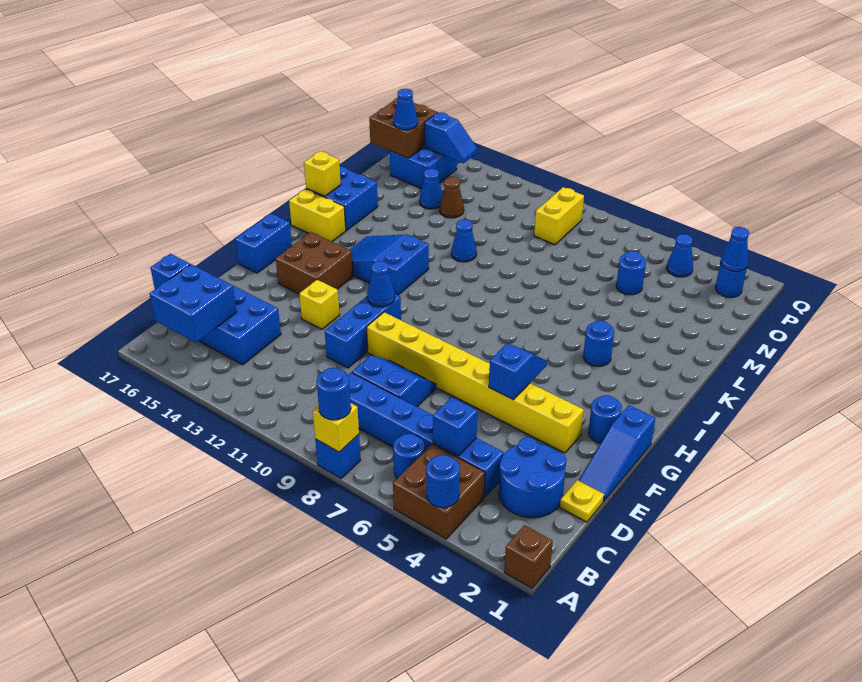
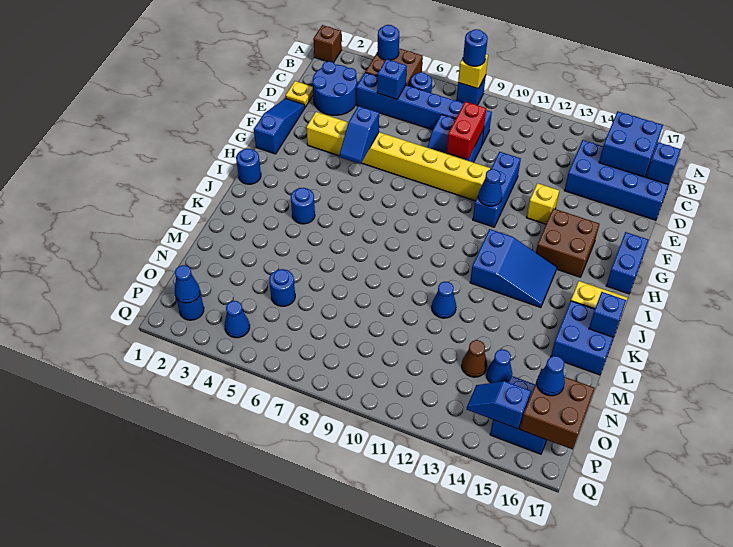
none -> red 1x2 brick [447,102,486,160]
blue 1x1 round brick [588,395,622,443] -> blue 1x1 round brick moved to [236,149,261,184]
yellow 1x1 brick [304,151,341,196] -> blue 1x1 brick [589,292,627,337]
yellow 1x2 brick [534,187,584,245] -> none

